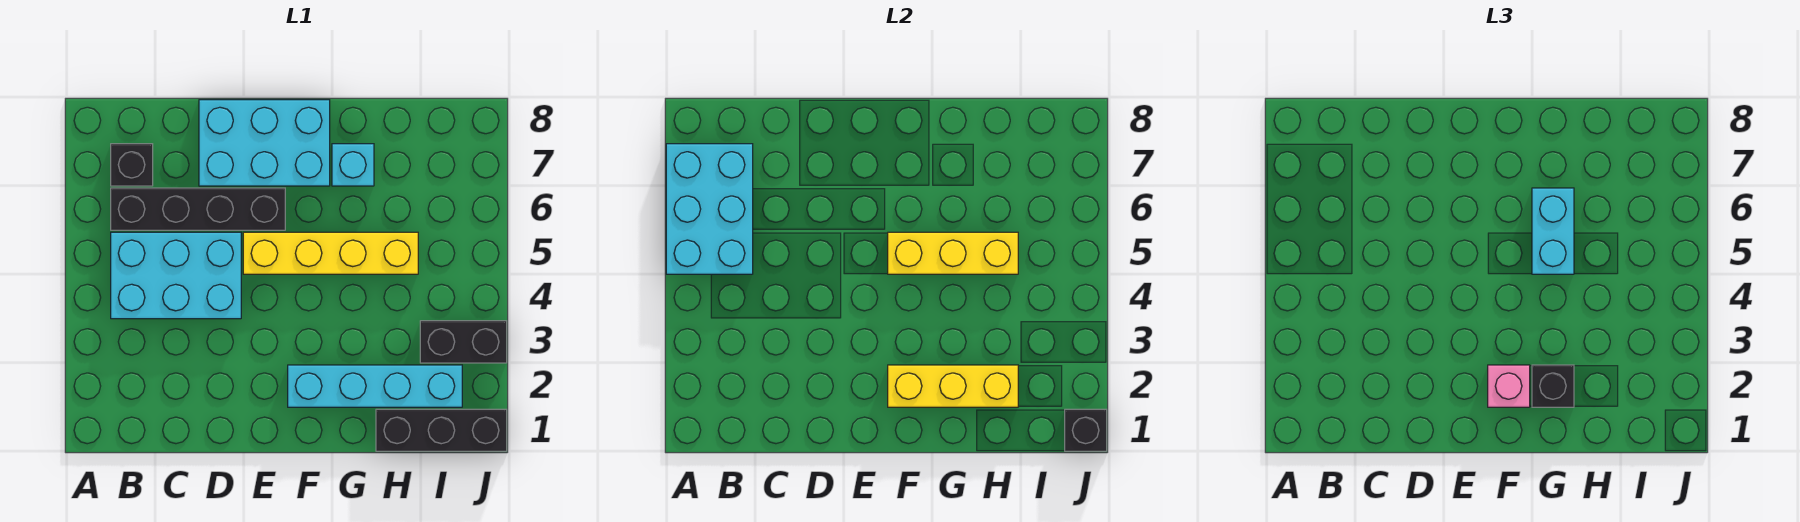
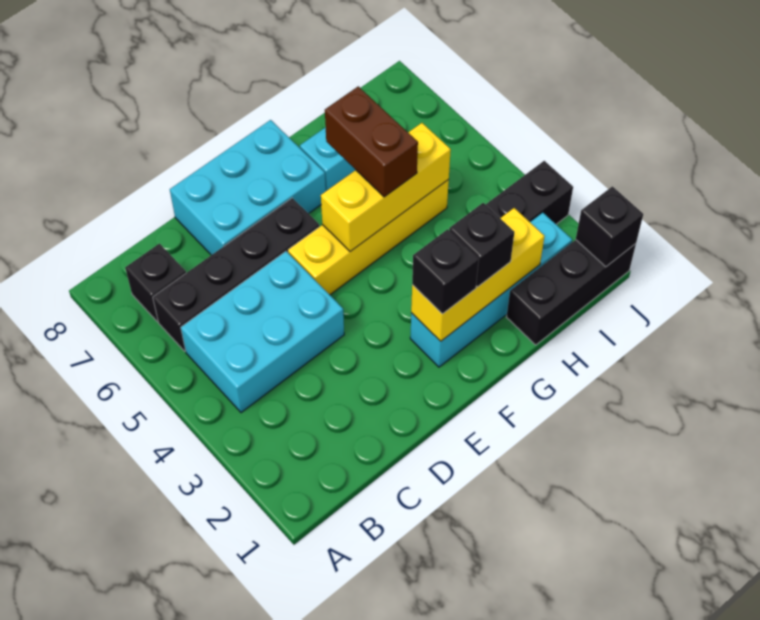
cyan 2x3 brick [666,144,753,274] -> none
pink 1x1 brick [1488,365,1530,407] -> black 1x1 brick [412,229,479,314]
cyan 1x2 brick [1532,188,1574,274] -> brown 1x2 brick [325,86,418,197]

